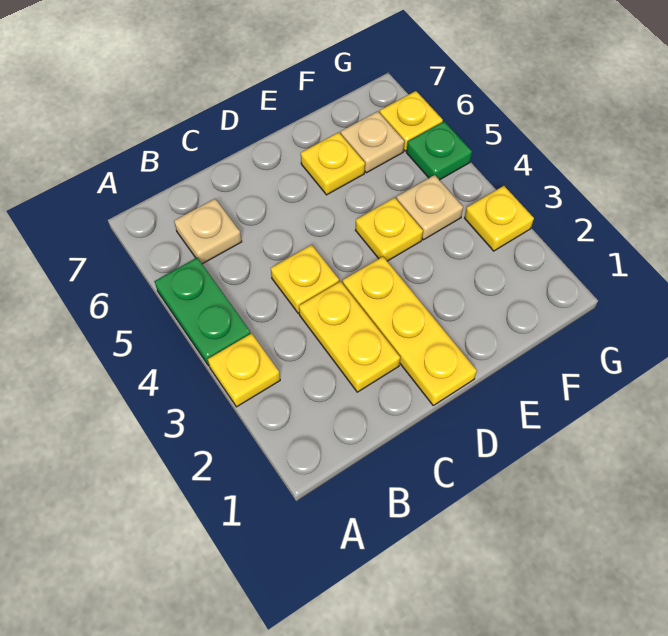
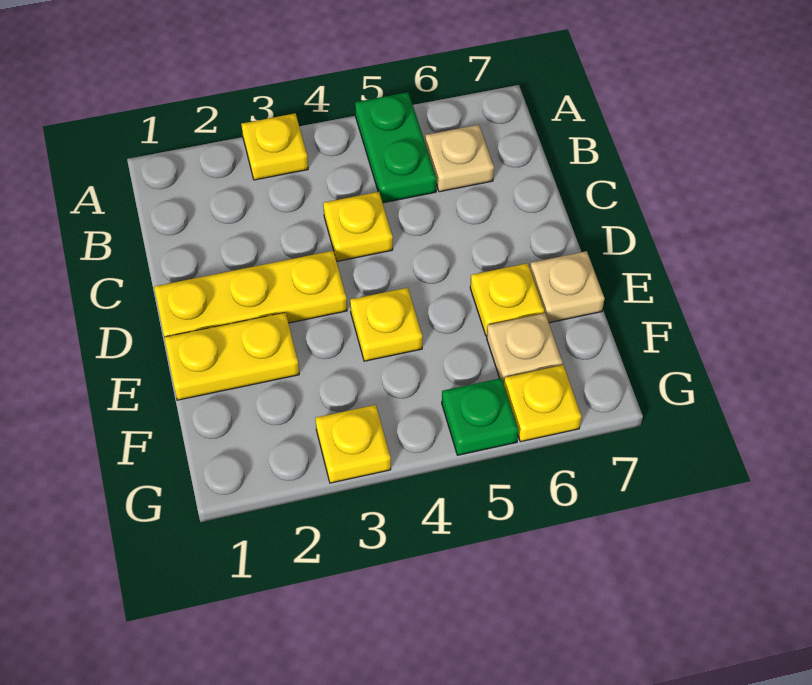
green 1x2 plate [154,258,251,366] -> green 1x2 plate turned to [355,92,436,203]
yellow 1x2 plate [299,281,400,392] -> yellow 1x2 plate moved to [164,313,299,400]
tan 1x1 plate [397,175,463,240] -> tan 1x1 plate moved to [530,251,604,323]

